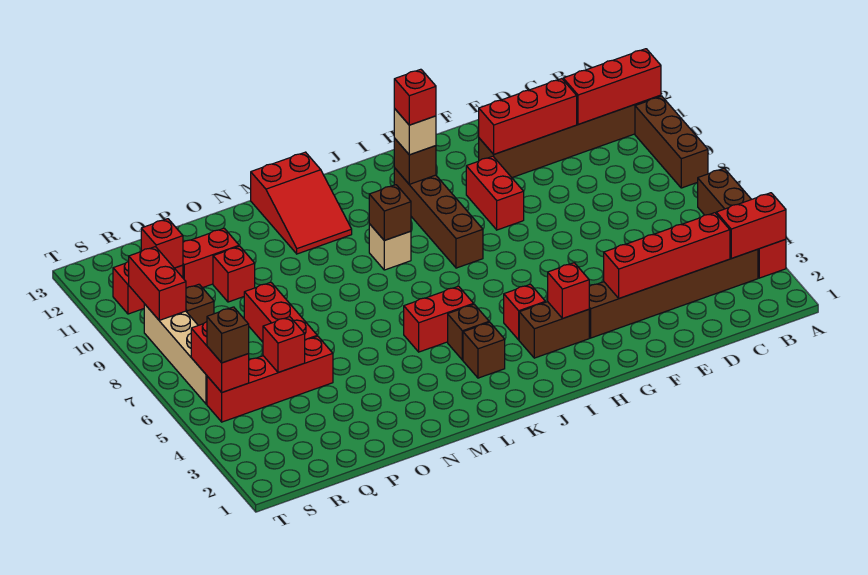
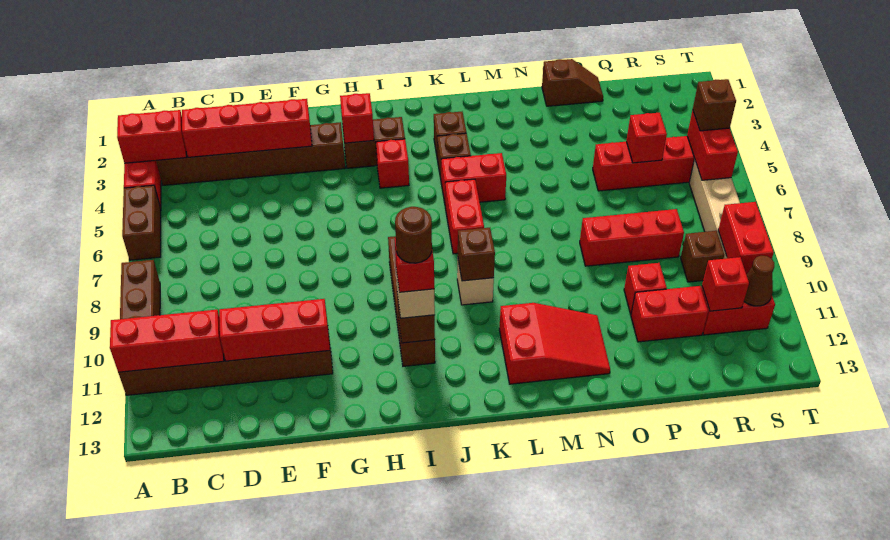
red 1x2 brick [466,156,524,230] -> red 1x2 brick moved to [445,179,484,254]
none -> brown 1x1 round brick [395,207,432,263]
red 2x3 slope [251,152,352,254] -> red 2x3 slope turned to [499,303,610,384]
none -> brown 1x2 slope [542,59,603,106]
red 1x3 brick [244,282,317,342] -> red 1x3 brick turned to [580,209,684,266]
none -> brown 1x1 cone [744,255,774,306]

